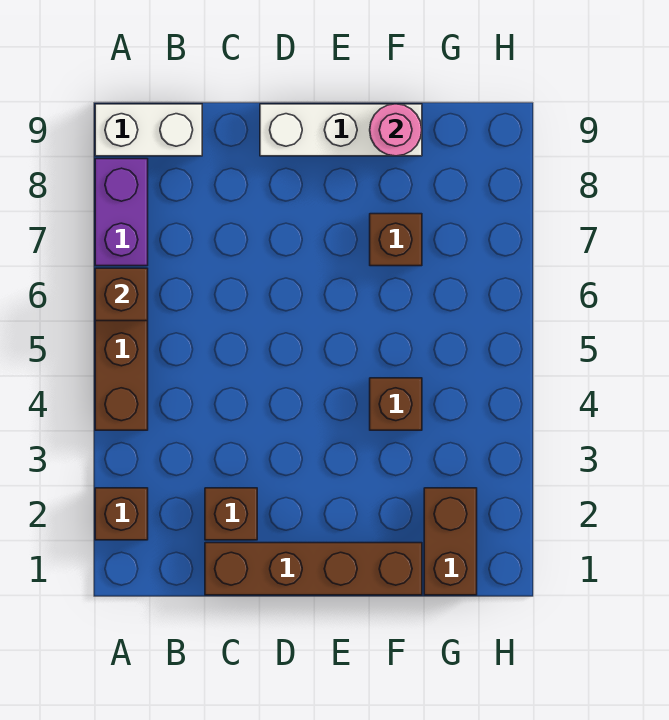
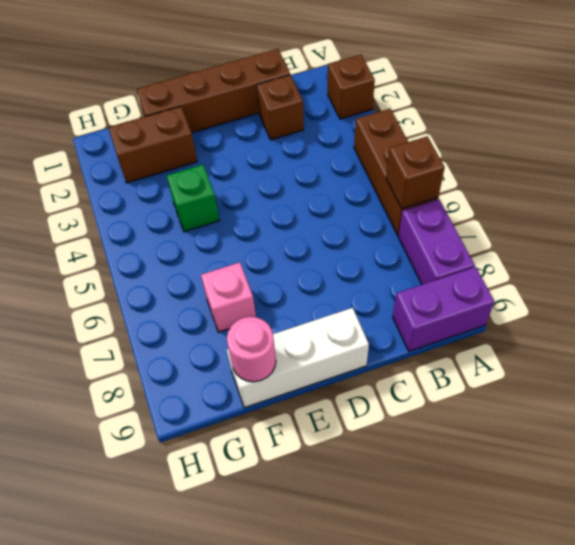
white 1x2 brick [95,104,202,156] -> purple 1x2 brick [393,267,494,351]
brown 1x1 brick [370,378,422,430] -> green 1x1 brick [167,165,220,232]
brown 1x1 brick [370,214,422,266] -> pink 1x1 brick [201,262,256,332]
brown 1x2 brick [424,488,477,595] -> brown 1x2 brick turned to [109,107,197,183]

